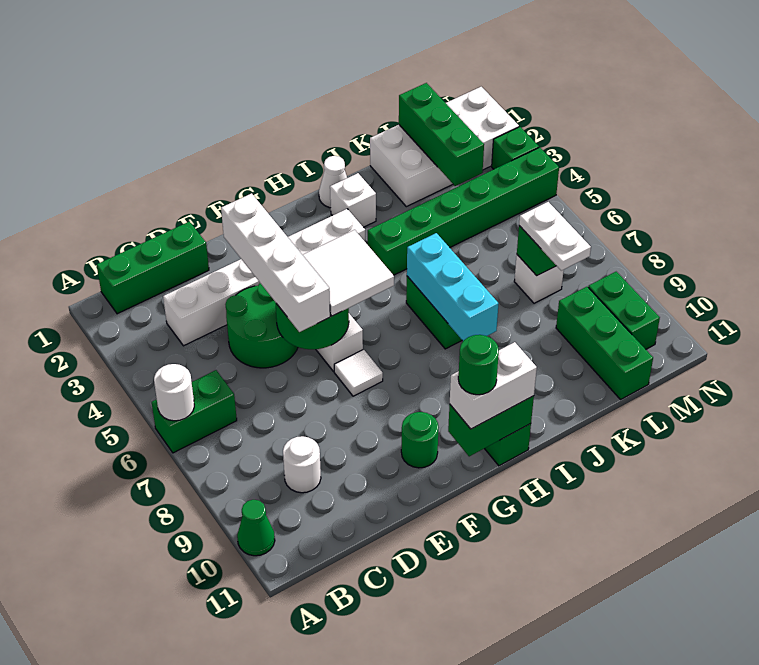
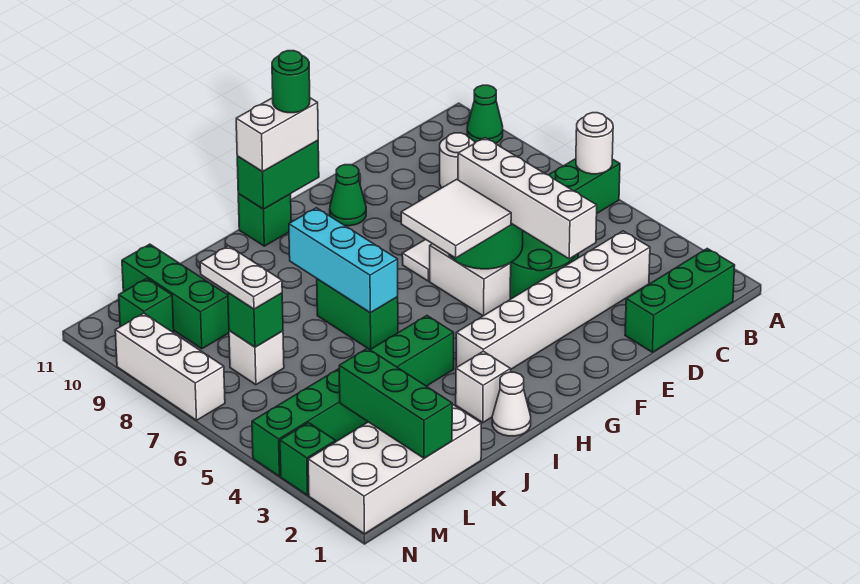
green 1x1 round brick [401,412,439,468] -> green 1x1 cone [330,165,366,226]
green 1x2 brick [588,272,660,349] -> green 1x1 brick [119,279,174,332]
none -> white 1x3 brick [115,313,225,420]

